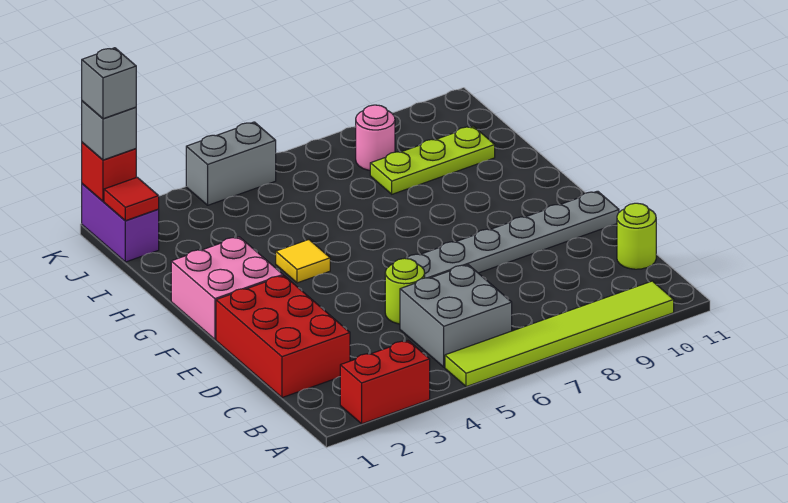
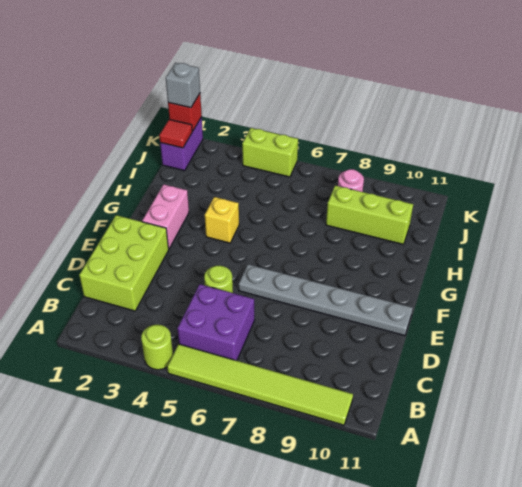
red 1x2 brick [340,341,430,424] -> none
grey 2x2 brick [400,265,512,367] -> purple 2x2 brick [177,284,255,361]
red 2x3 brick [216,276,350,398] -> lime 2x3 brick [79,215,169,311]
lime 1x1 round brick [617,203,656,269] -> lime 1x1 round brick moved to [141,324,173,370]
pink 2x2 brick [171,237,283,339] -> pink 1x2 brick [142,184,189,249]
yellow 1x1 tile [276,240,330,283] -> yellow 1x1 brick [205,197,239,243]
lime 1x3 plate [370,126,495,194] -> lime 1x3 brick [326,186,413,244]
grey 1x1 brick [82,48,136,119] -> none
grey 1x2 brick [186,122,276,205] -> lime 1x2 brick [242,128,298,177]

